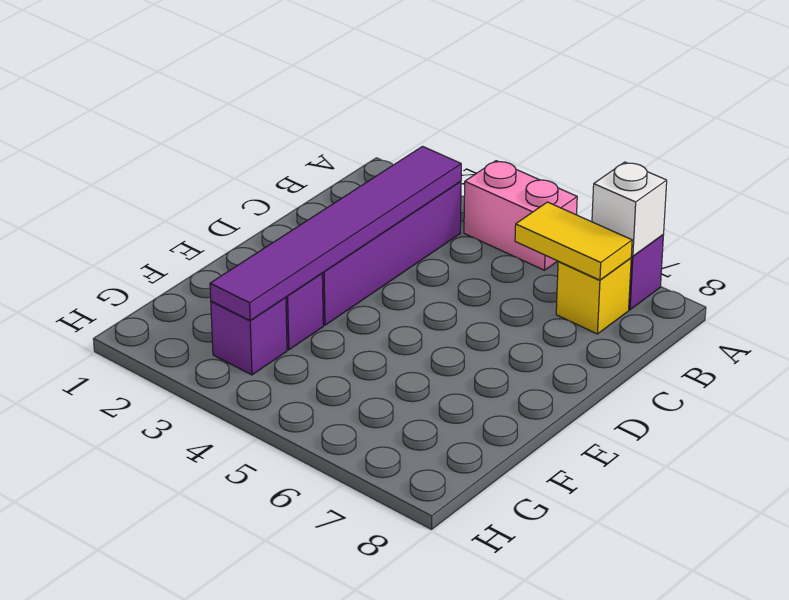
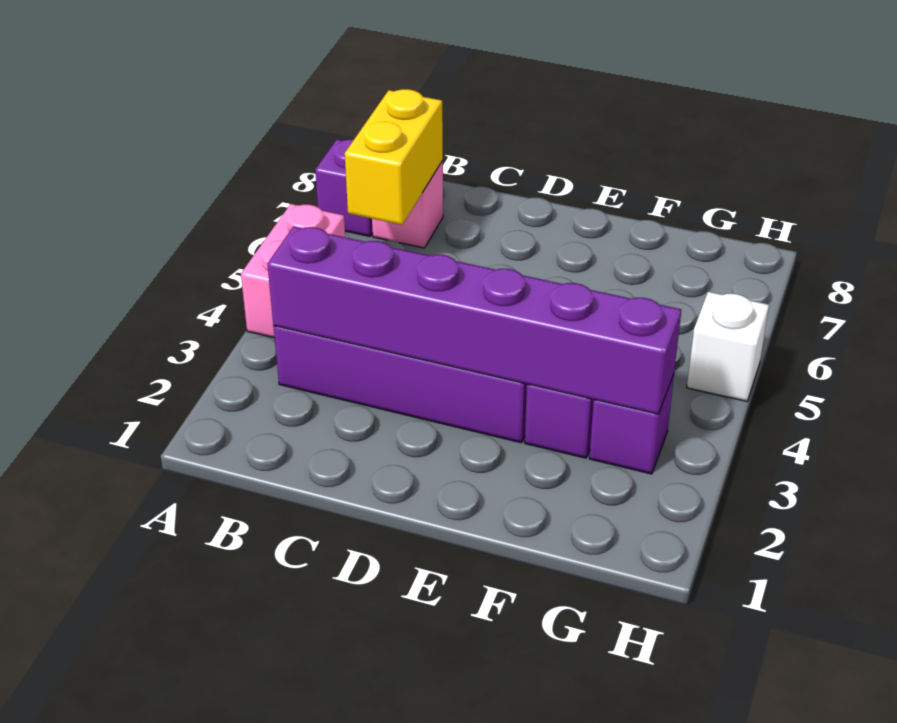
white 1x1 brick [592,162,667,256] -> white 1x1 brick moved to [687,292,769,401]
purple 1x6 tile [210,146,461,320] -> purple 1x6 brick [267,226,681,414]
yellow 1x2 tile [515,202,632,280] -> yellow 1x2 brick [345,89,443,225]
yellow 1x1 brick [556,258,631,334] -> pink 1x1 brick [372,161,443,248]

